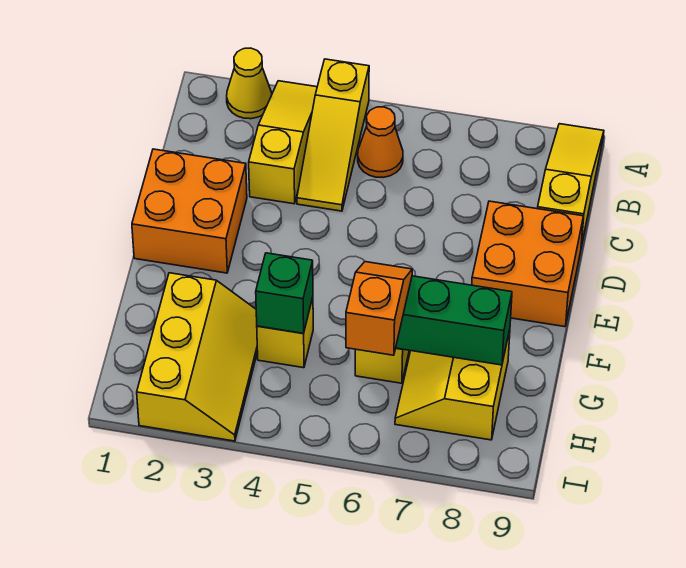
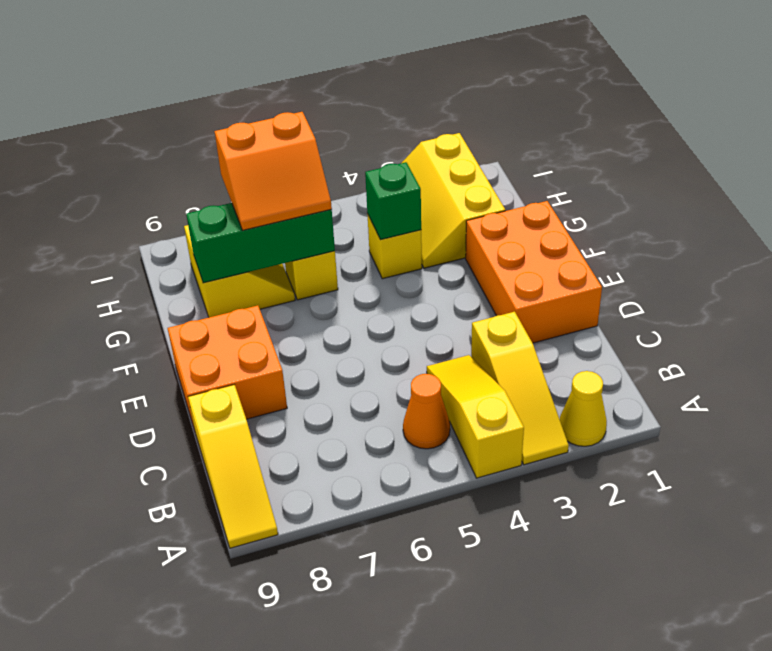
orange 2x2 brick [132,149,247,273] -> orange 2x3 brick [466,201,602,343]
orange 1x2 slope [346,262,412,355] -> orange 2x2 slope [214,112,332,230]

